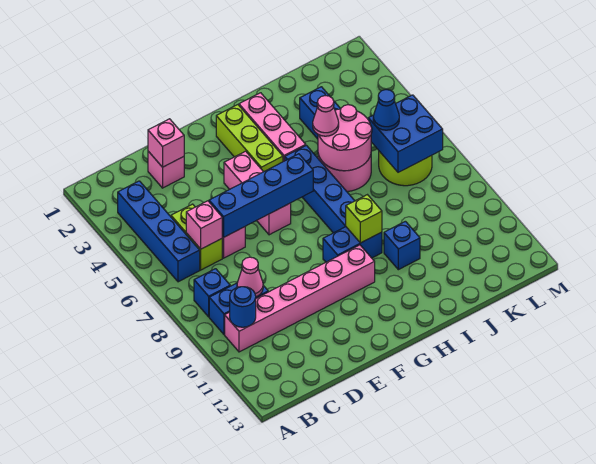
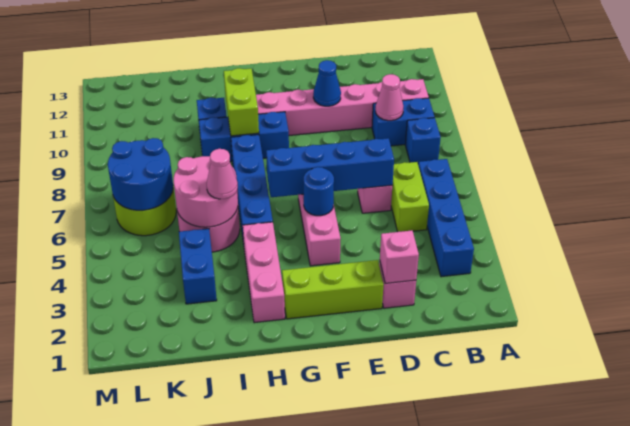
blue 1x1 round brick [230,287,256,327] -> blue 1x1 round brick moved to [304,167,334,216]
pink 1x1 brick [186,201,222,249] -> none
lime 1x3 brick [216,105,283,172] -> lime 1x3 brick turned to [282,260,384,319]
blue 1x2 brick [323,227,382,262] -> blue 1x3 brick [199,112,289,162]
lime 1x1 brick [346,195,382,243] -> lime 1x2 brick [224,68,259,136]
blue 2x2 brick [368,95,443,172] -> blue 2x2 round brick [108,138,173,210]
blue 1x1 cone [373,90,399,130] -> blue 1x1 cone moved to [313,60,341,106]

